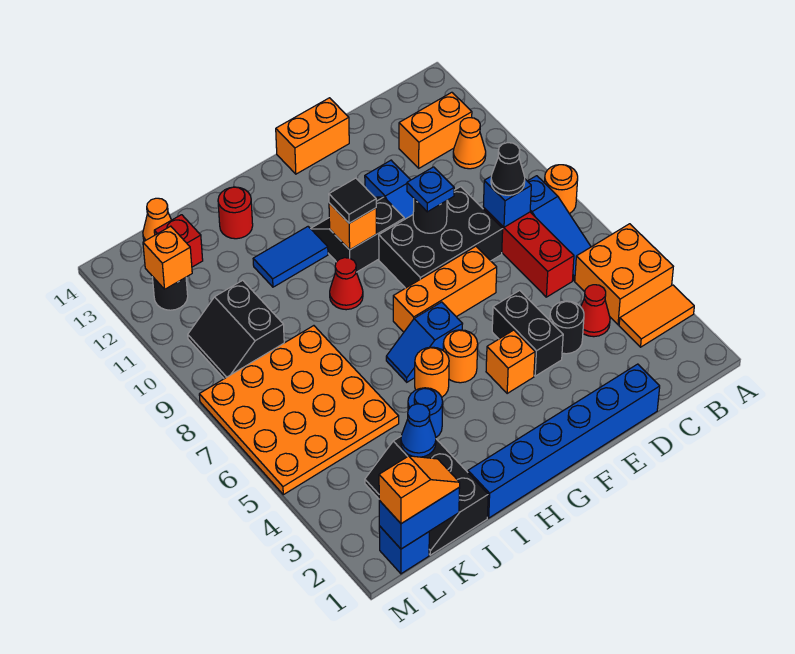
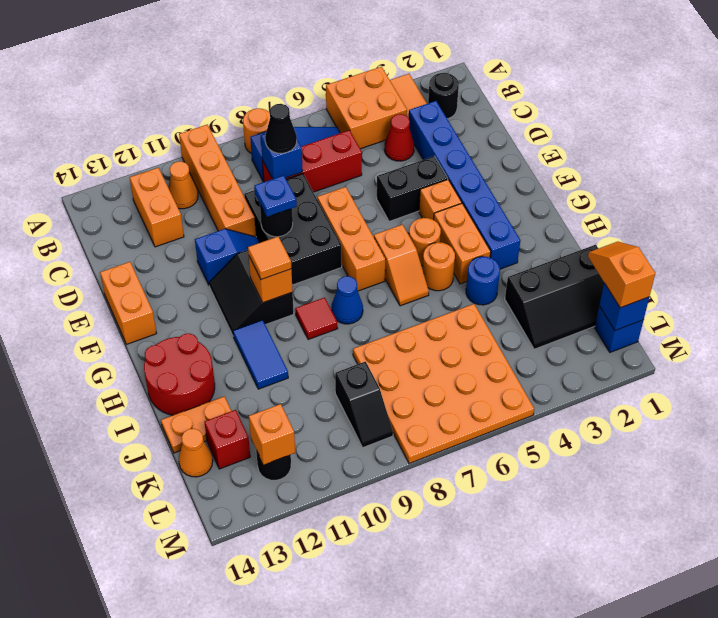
none -> orange 1x4 brick [179,125,256,237]
blue 1x6 brick [468,364,660,518] -> blue 1x6 brick moved to [409,101,520,269]
black 1x1 round brick [550,301,584,354] -> black 1x1 round brick moved to [428,73,459,119]
none -> orange 1x2 brick [434,204,491,284]
blue 1x2 slope [386,302,462,382] -> orange 1x2 slope [374,225,429,306]
black 1x1 tile [329,178,376,223] -> orange 1x1 tile [248,236,291,280]
red 1x1 cone [330,258,363,310] -> red 1x1 tile [295,297,338,340]
red 1x1 round brick [218,187,253,239] -> red 2x2 round brick [144,333,215,415]
blue 1x1 cone [401,404,436,457] -> blue 1x1 cone moved to [331,276,363,324]
none -> orange 1x2 plate [161,396,231,453]
blue 1x2 brick [379,488,460,549] -> blue 1x1 brick [599,283,649,331]
black 2x2 slope [188,280,284,379] -> black 1x2 slope [335,362,393,447]

